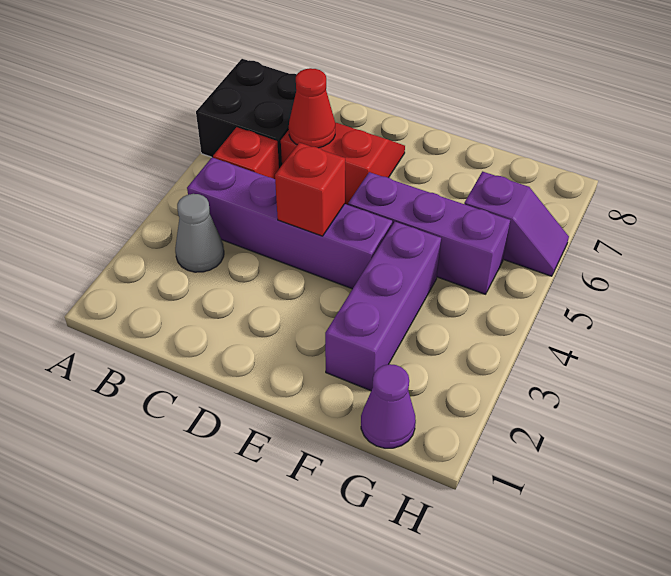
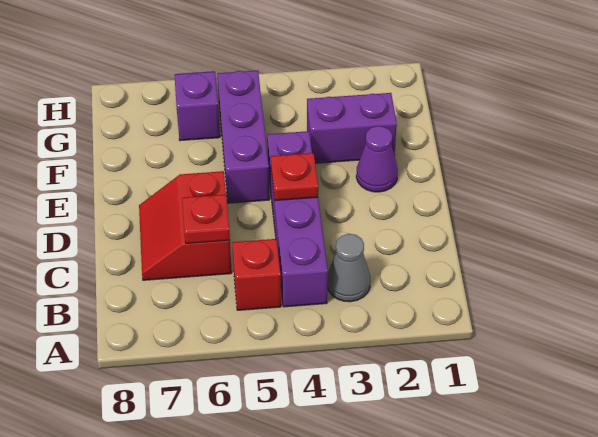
black 2x2 brick [196,59,297,169] -> none
red 1x1 cone [289,68,335,148] -> red 1x1 plate [182,195,230,243]
red 1x1 brick [275,143,345,236] -> red 1x1 plate [271,153,318,200]
purple 1x3 brick [325,222,441,391] -> purple 1x2 brick [307,93,397,163]
purple 1x1 cone [361,364,416,448] -> purple 1x1 cone moved to [356,126,398,192]

